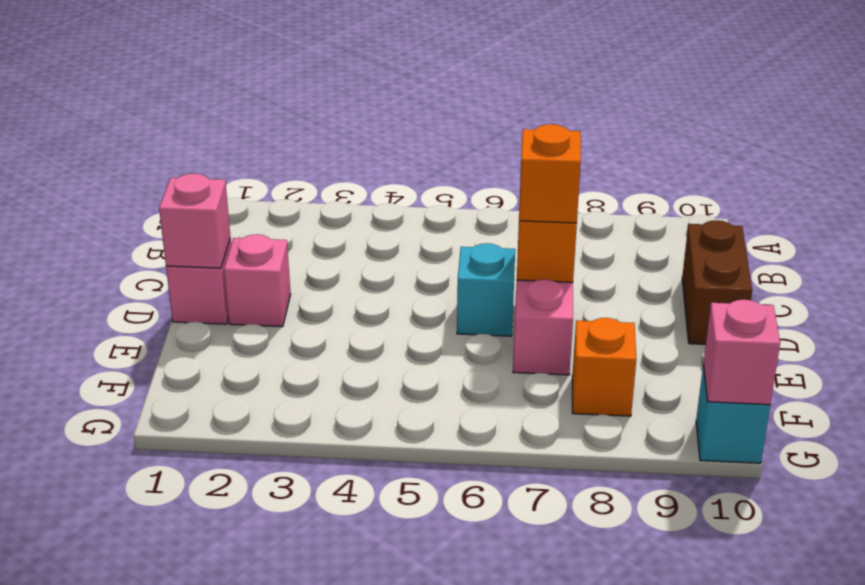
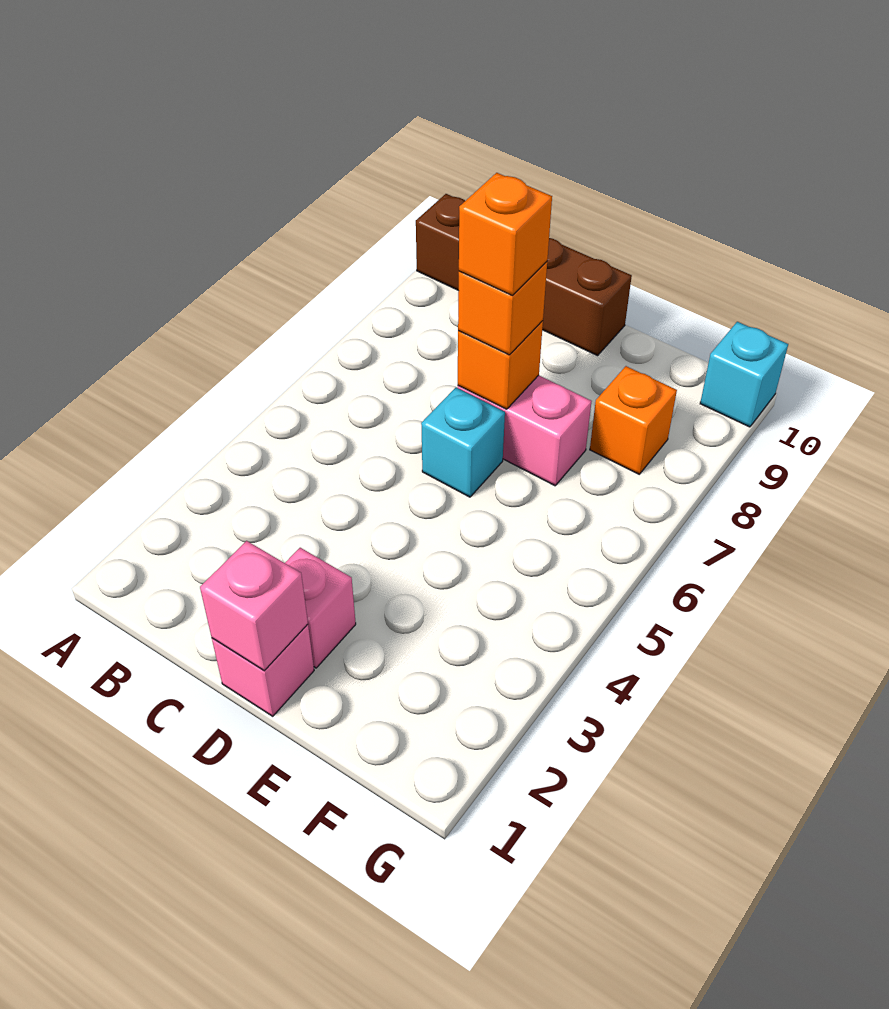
brown 1x2 brick [682,220,752,344] -> brown 1x4 brick [416,194,632,356]
none -> orange 1x1 brick [459,173,552,295]
pink 1x1 brick [703,300,780,405] -> none

